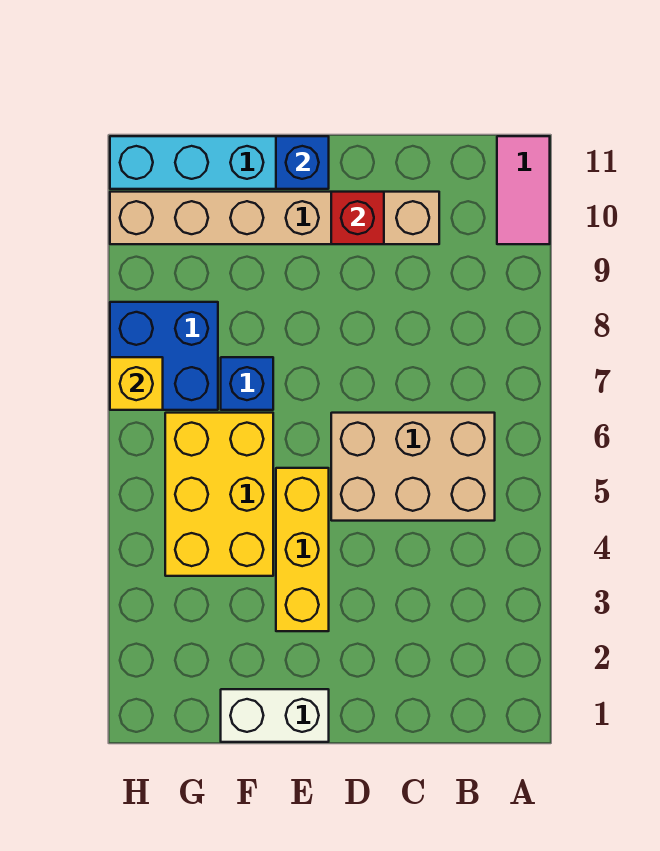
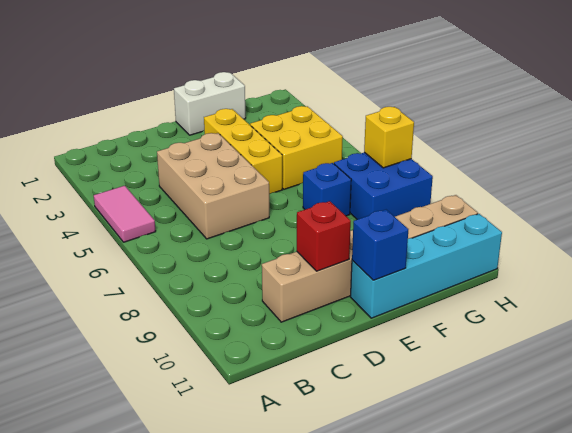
pink 1x2 tile [497,136,550,244] -> pink 1x2 tile moved to [94,186,156,242]
tan 2x3 brick [331,413,495,521] -> tan 2x3 brick turned to [157,133,269,239]
yellow 2x3 brick [165,413,273,576] -> yellow 2x2 brick [250,106,343,189]

